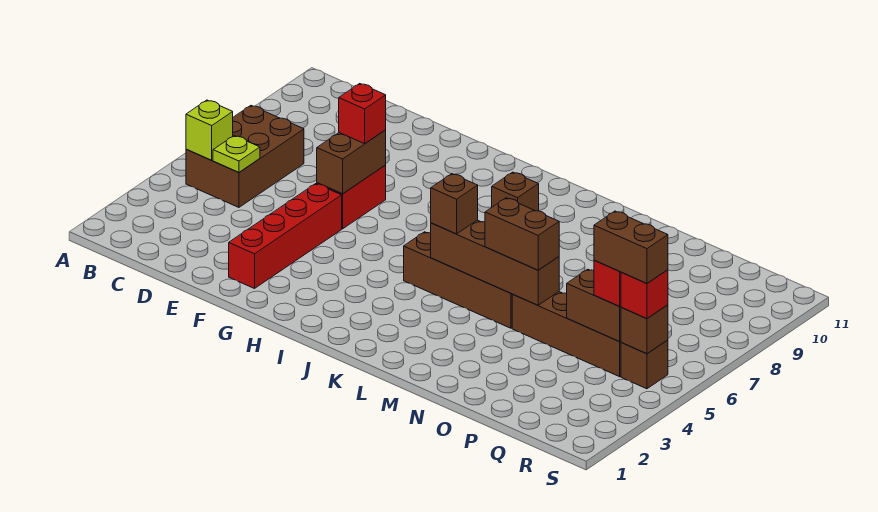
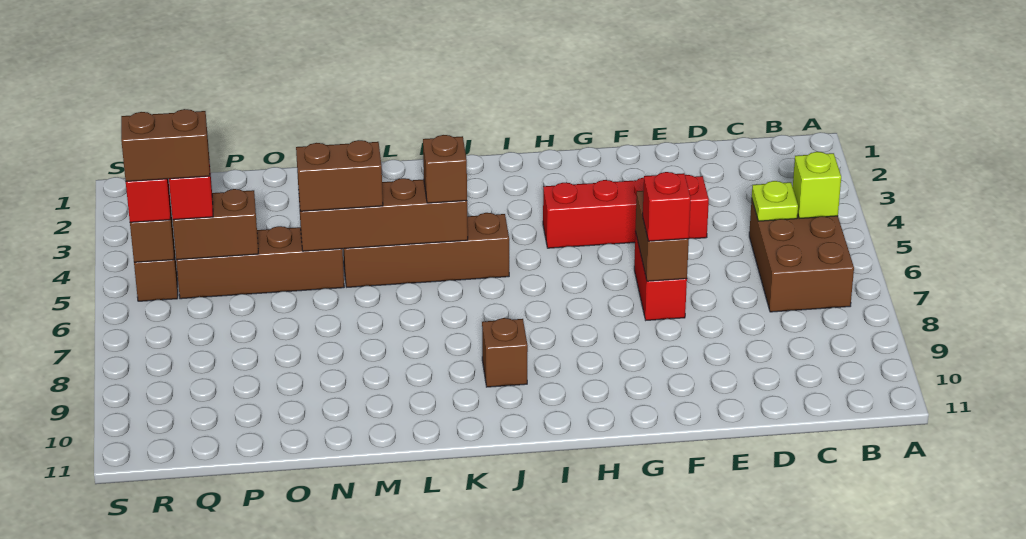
red 1x4 brick [229,184,342,289] -> red 1x4 brick turned to [543,175,709,248]

